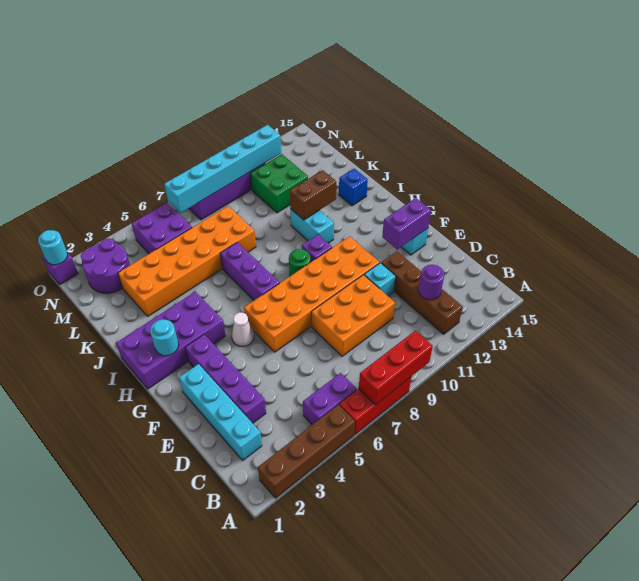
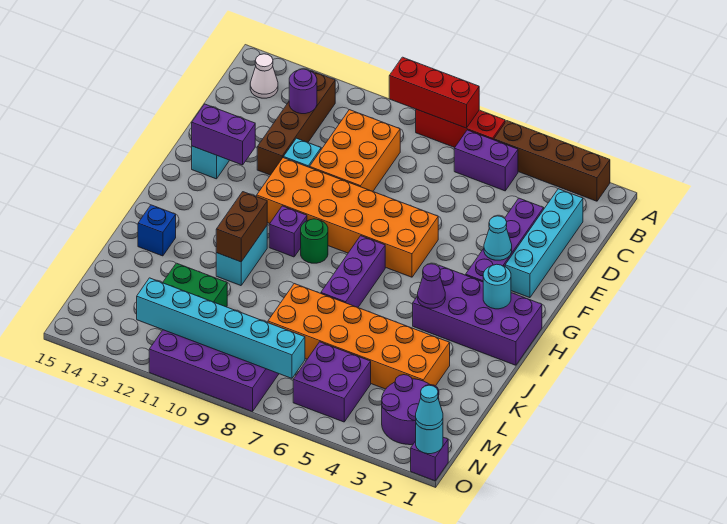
orange 2x3 brick [311,275,395,356] -> orange 2x3 brick turned to [310,110,400,192]
none -> cyan 1x1 cone [484,216,512,260]
white 1x1 cone [231,312,254,346] -> white 1x1 cone moved to [250,54,278,98]
none -> purple 1x1 cone [418,264,445,308]
brown 1x2 brick [290,170,336,220] -> brown 1x2 brick turned to [216,192,267,262]
none -> cyan 1x1 cone [416,385,443,430]

